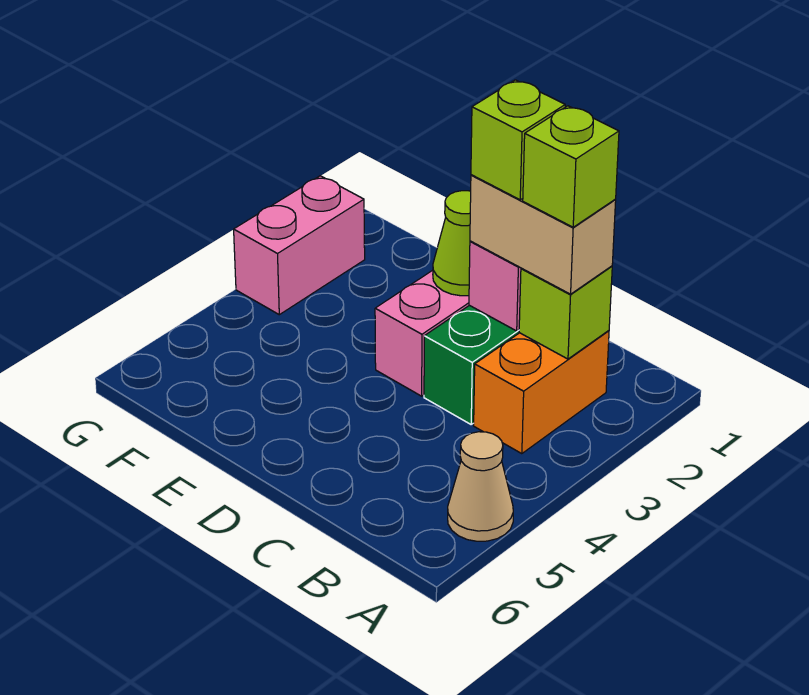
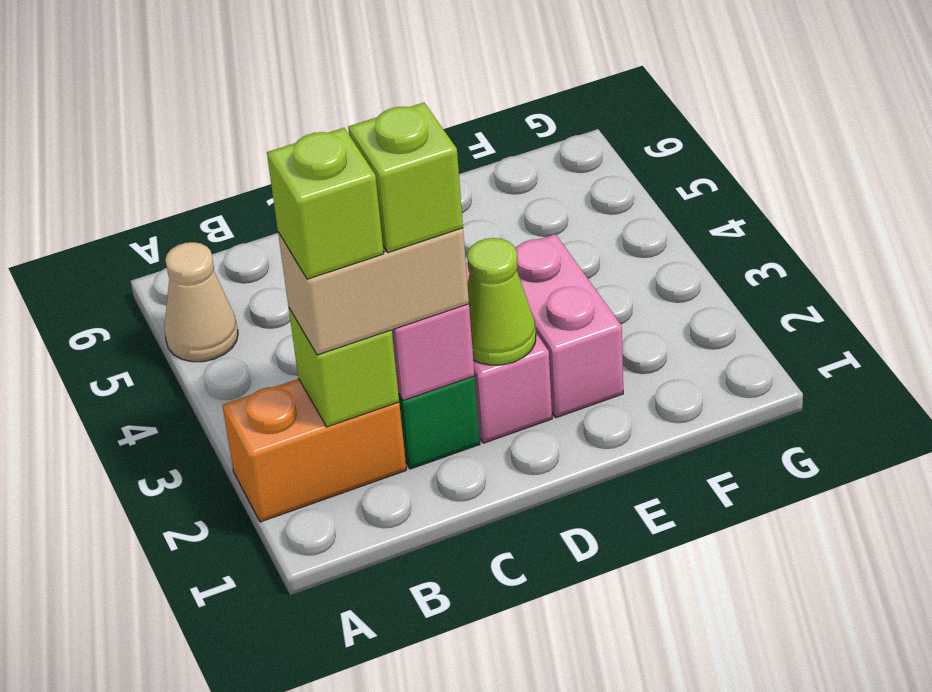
orange 1x2 brick [474,331,609,454] -> orange 1x2 brick turned to [222,379,406,522]
pink 1x2 brick [234,176,365,315] -> pink 1x2 brick moved to [515,234,623,418]

